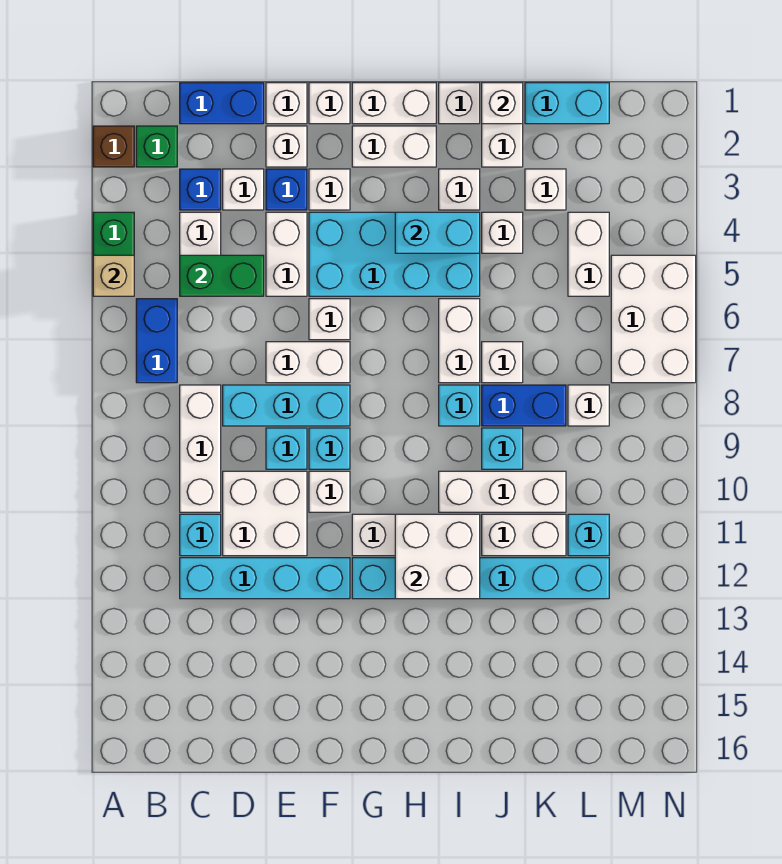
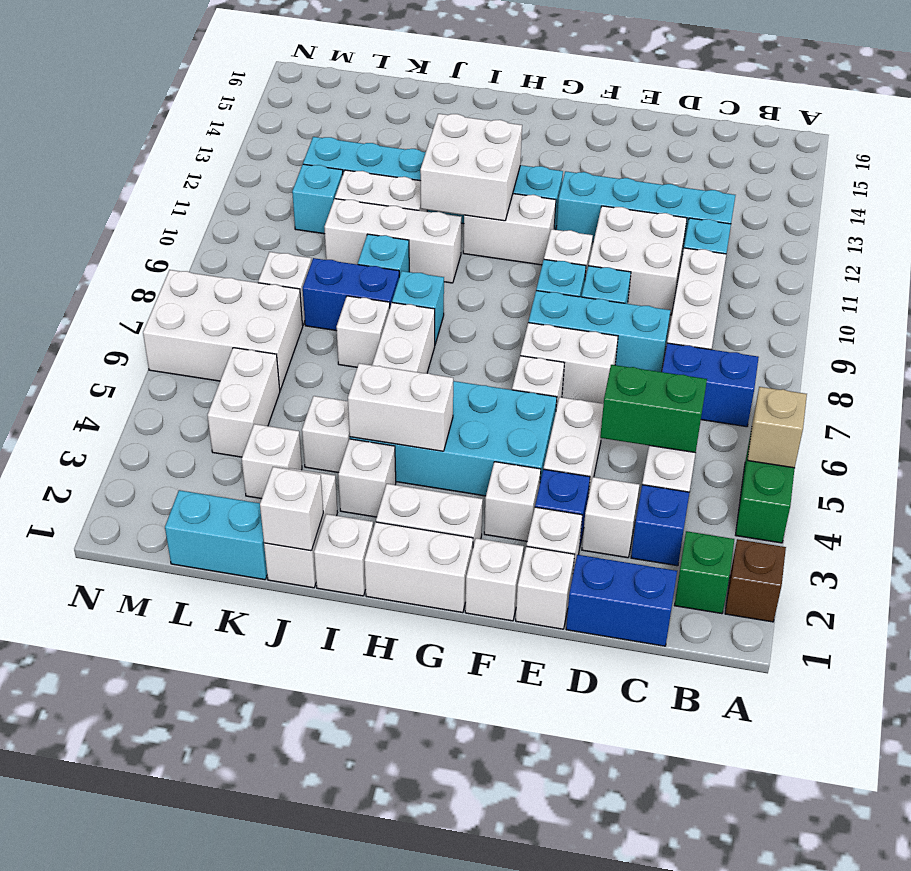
blue 1x2 brick [136,299,177,383] -> blue 1x2 brick turned to [662,343,759,427]
cyan 1x2 brick [395,212,480,253] -> white 1x2 brick [348,363,453,451]
white 2x3 brick [611,255,696,383] -> white 2x3 brick turned to [143,270,303,390]

